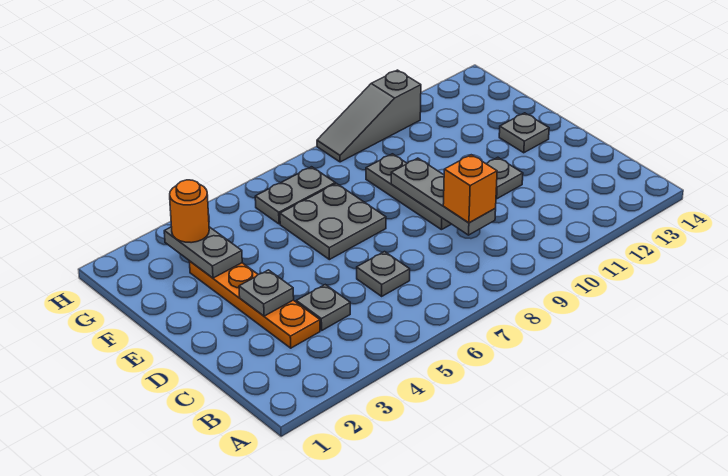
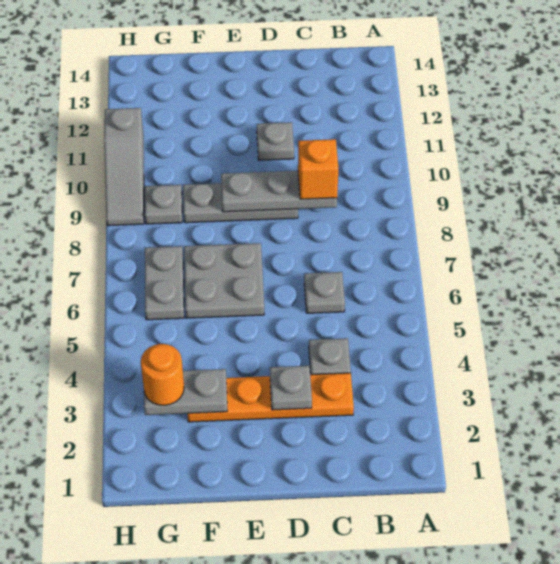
grey 1x1 plate [499,113,549,153] -> grey 1x1 plate moved to [145,185,182,224]

